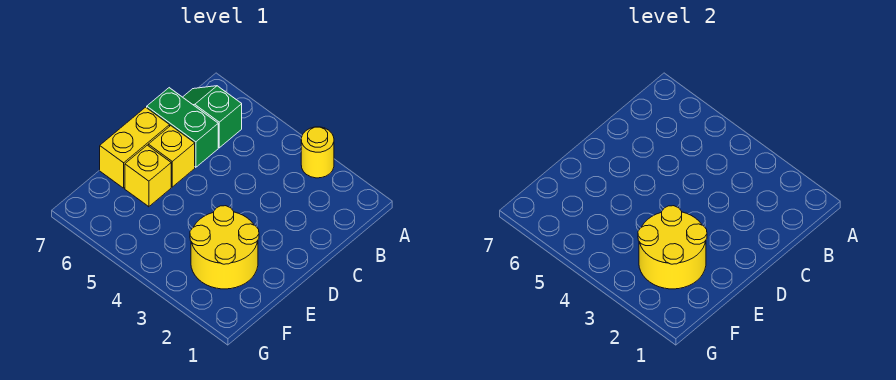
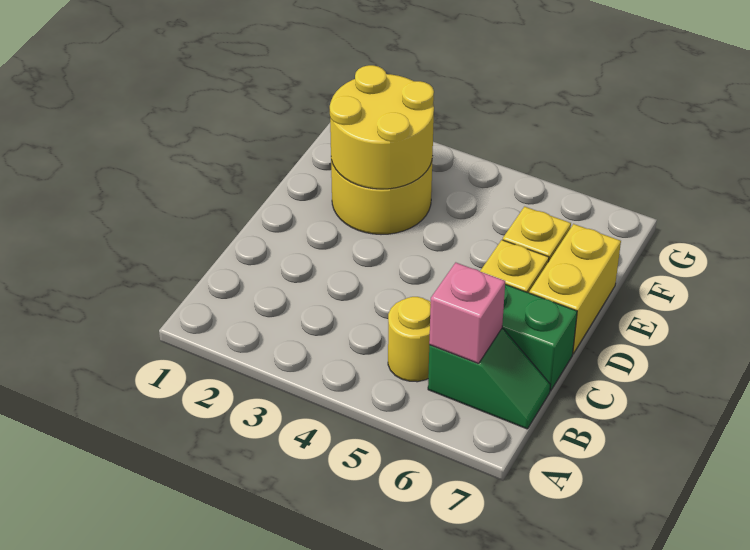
yellow 1x1 round brick [301,127,334,178] -> yellow 1x1 round brick moved to [388,297,431,382]
none -> pink 1x1 brick [429,263,505,364]

